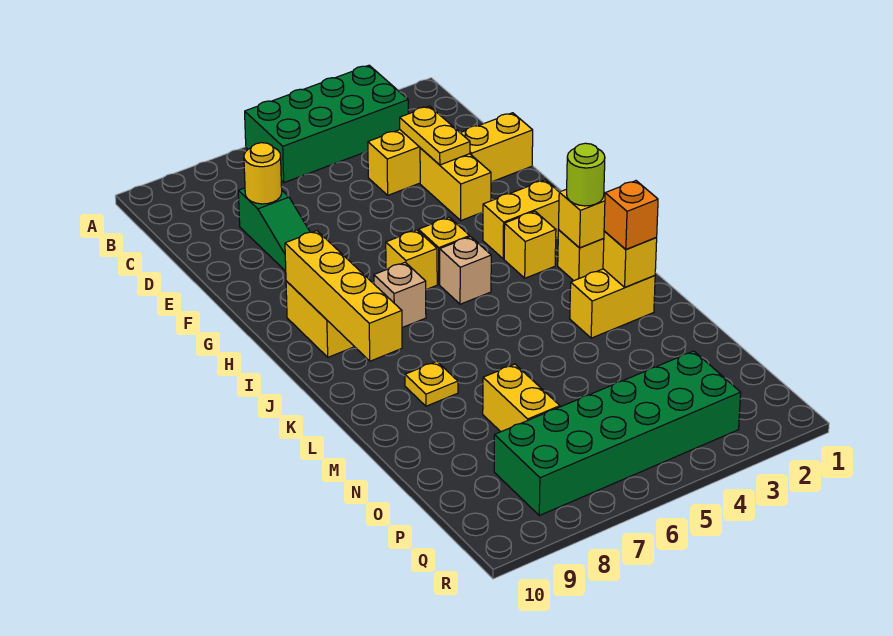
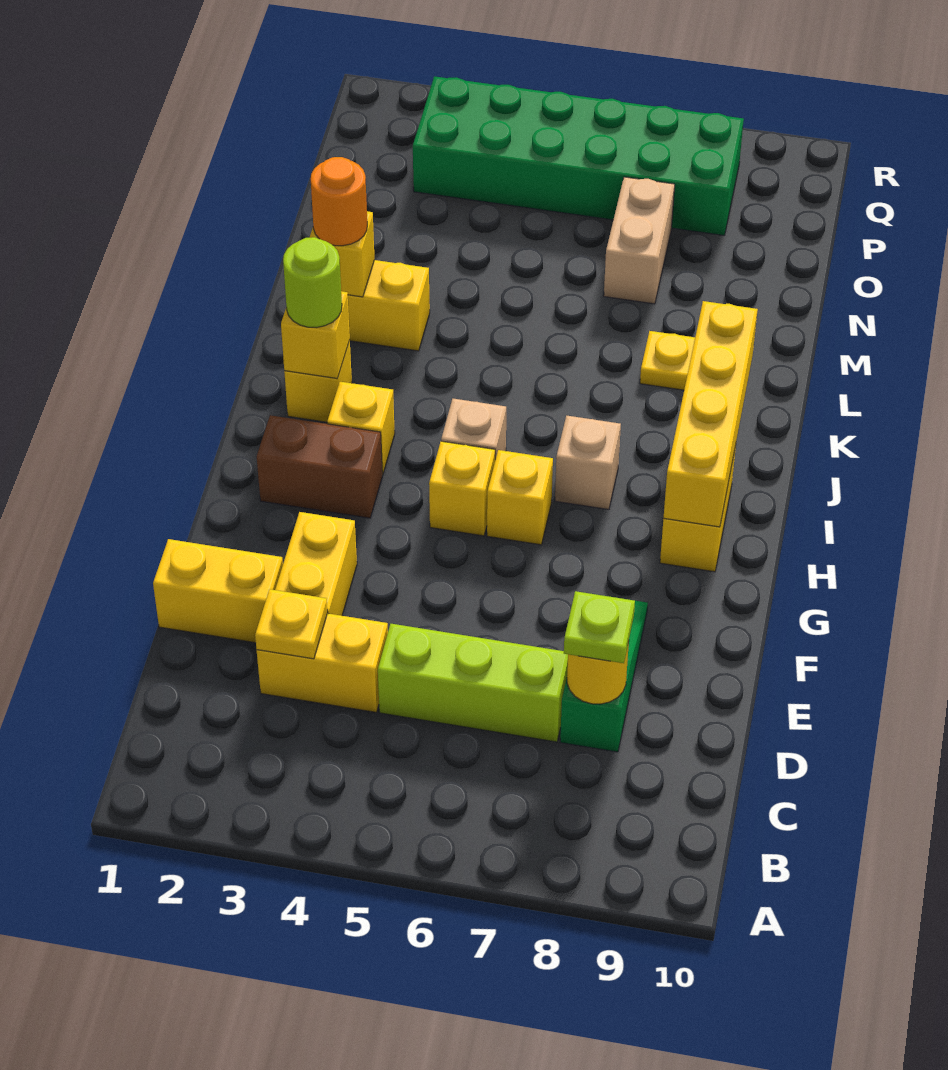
green 2x4 brick [245,65,408,183] -> none
yellow 1x2 plate [400,106,470,165] -> yellow 1x1 plate [255,589,327,659]
none -> lime 1x3 brick [378,624,568,742]
none -> lime 1x1 plate [564,591,635,663]
yellow 1x2 brick [483,180,559,259] -> brown 1x2 brick [257,415,382,518]
orange 1x1 brick [604,181,658,249] -> orange 1x1 round brick [311,157,367,246]
yellow 1x2 brick [483,364,560,432] -> tan 1x2 brick [604,177,675,304]

